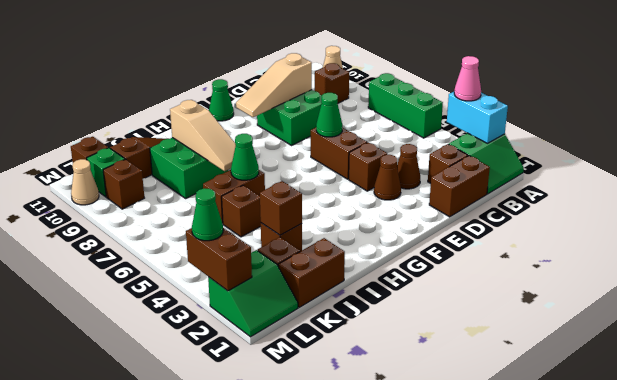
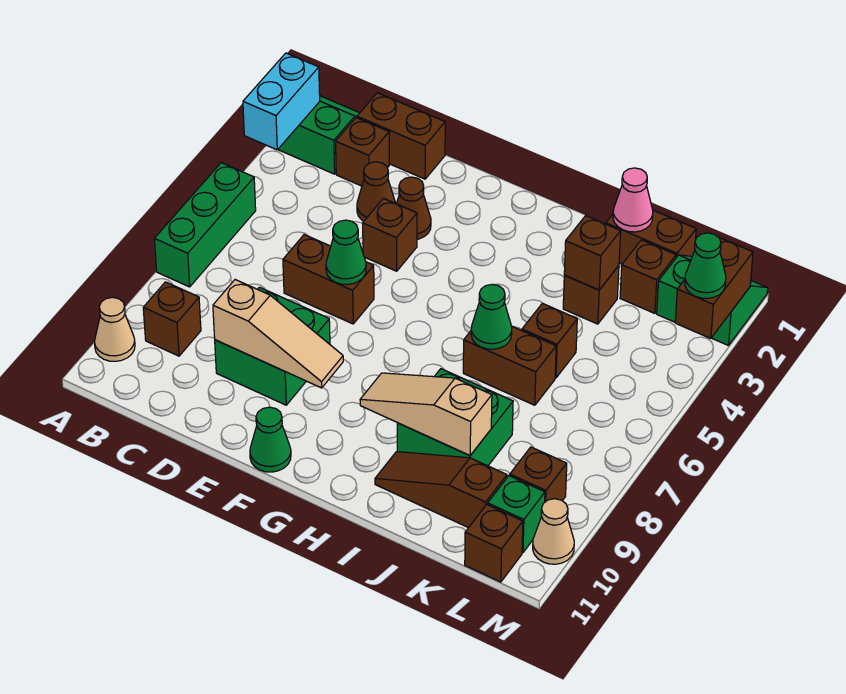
pink 1x1 cone [454,56,481,101] -> pink 1x1 cone moved to [613,168,653,232]
brown 1x2 brick [311,128,367,179] -> brown 1x2 brick turned to [283,235,374,324]
tan 1x3 slope [170,100,236,171] -> tan 1x3 slope turned to [360,373,492,456]

